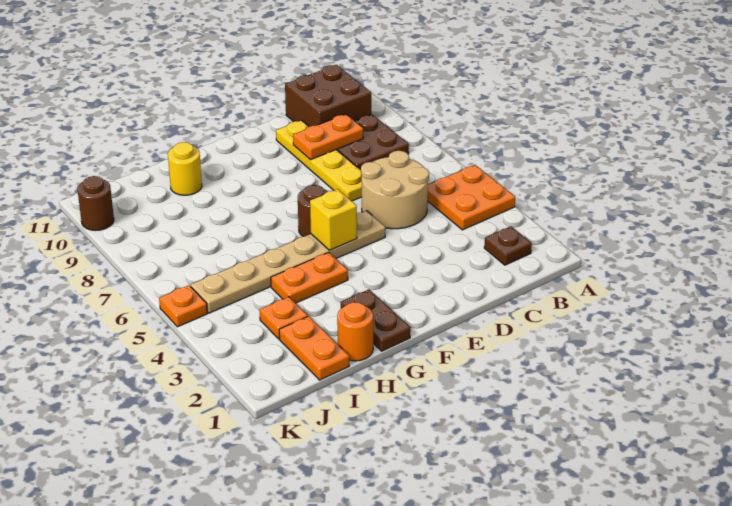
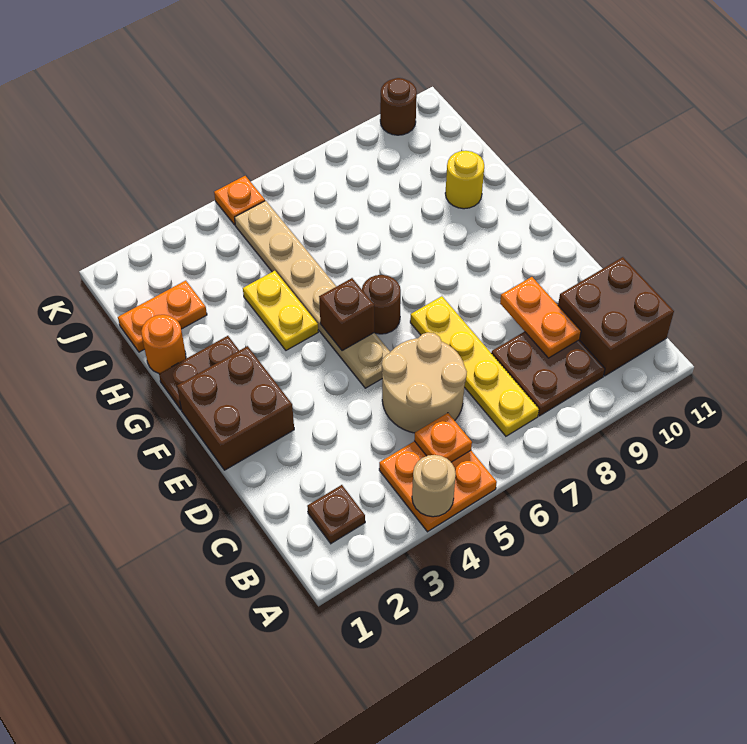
none -> tan 1x1 round brick [412,455,456,517]
yellow 1x4 plate [276,120,362,201] -> yellow 1x4 plate turned to [410,296,539,436]
none -> brown 2x2 brick [177,346,294,470]
yellow 1x1 brick [310,189,357,250] -> brown 1x1 brick [319,278,374,351]
orange 1x2 plate [271,252,348,303] -> yellow 1x2 plate [243,271,318,350]
orange 1x1 plate [259,297,308,339] -> orange 1x1 plate moved to [414,413,472,462]

